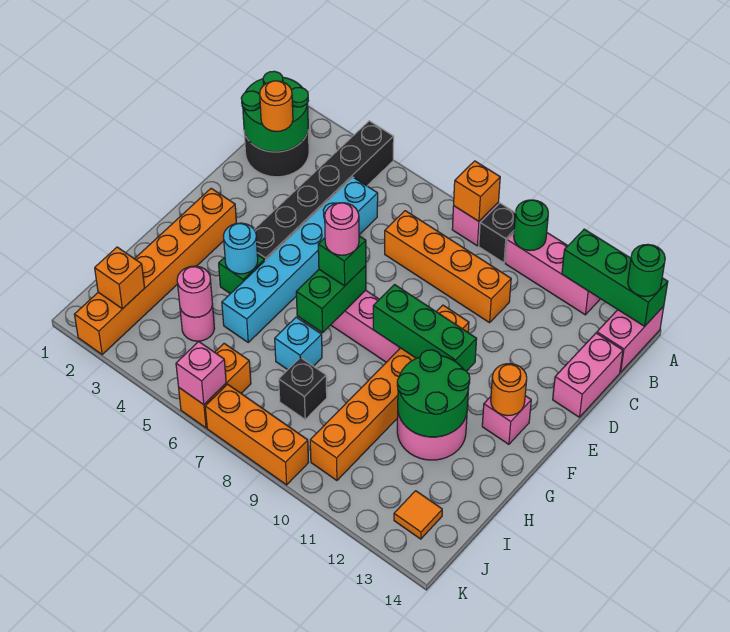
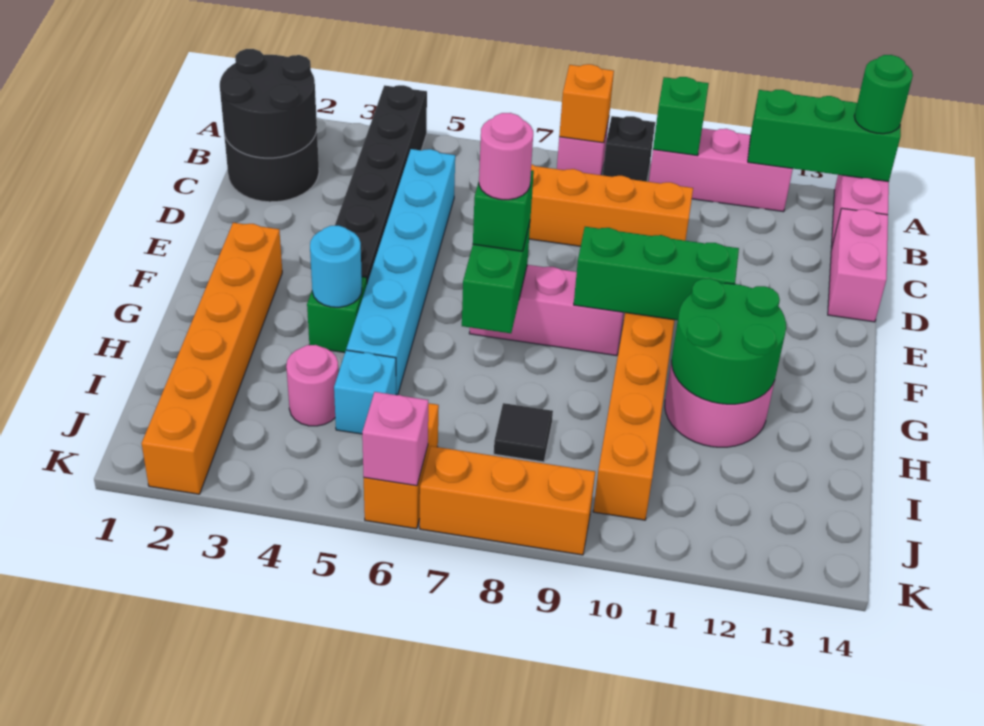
green 1x1 round brick [514,200,548,251] -> green 1x1 brick [653,77,709,156]
green 2x2 round brick [241,71,309,152] -> black 2x2 round brick [220,49,317,158]
orange 1x1 round brick [260,81,293,132] -> none
pink 1x1 brick [482,396,531,444] -> none
orange 1x1 round brick [491,364,527,416] -> none
cyan 1x1 brick [275,317,322,370] -> cyan 1x1 brick moved to [334,350,396,434]
pink 1x1 round brick [177,266,213,317] -> none
black 1x1 brick [279,357,327,419] -> black 1x1 tile [494,403,553,462]
orange 1x1 brick [95,247,145,309] -> none
orange 1x1 tile [394,491,442,539] -> none

